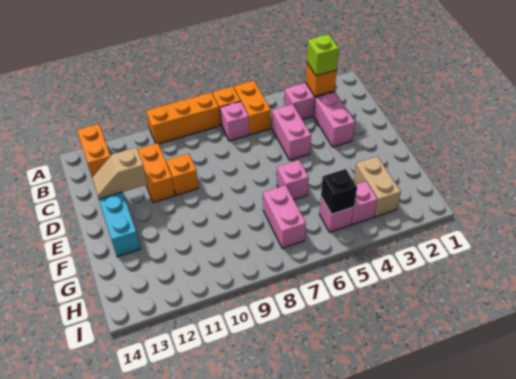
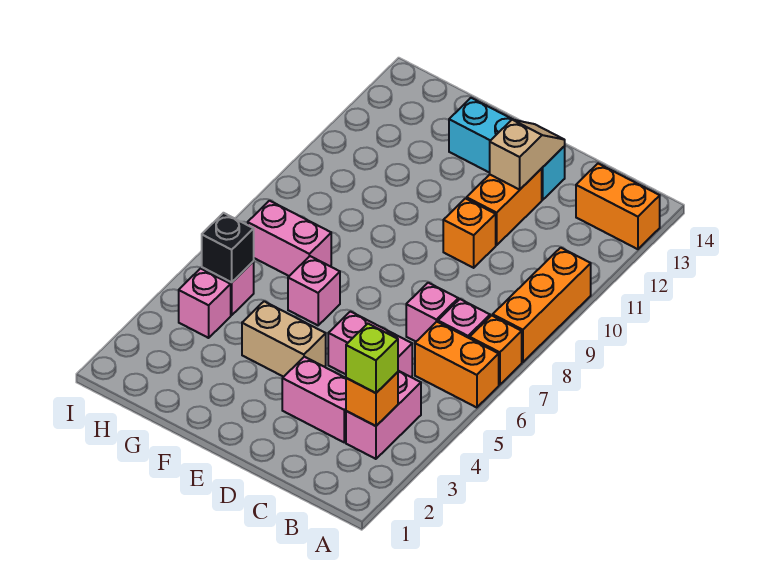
none -> pink 1x1 brick [406,283,458,342]
orange 1x2 brick [137,143,175,202] -> orange 1x2 brick turned to [467,169,542,245]
tan 1x2 brick [354,156,401,217] -> tan 1x2 brick moved to [242,301,326,377]

